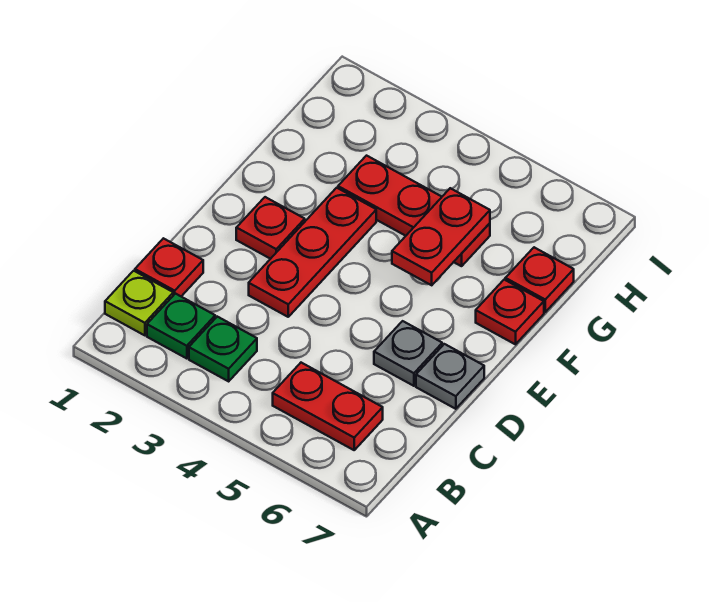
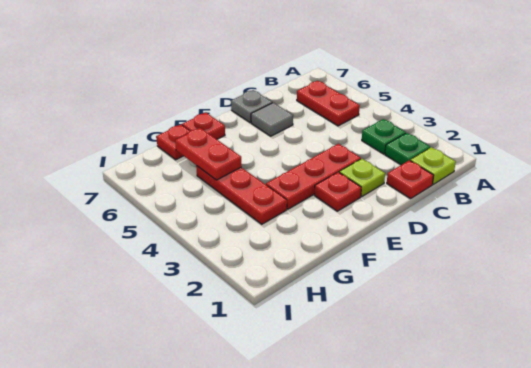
none -> lime 1x1 plate [339,159,385,197]
grey 1x1 plate [374,321,442,386] -> grey 1x1 tile [251,103,293,136]
red 1x2 plate [392,188,490,285] -> red 1x2 plate turned to [175,128,242,180]

